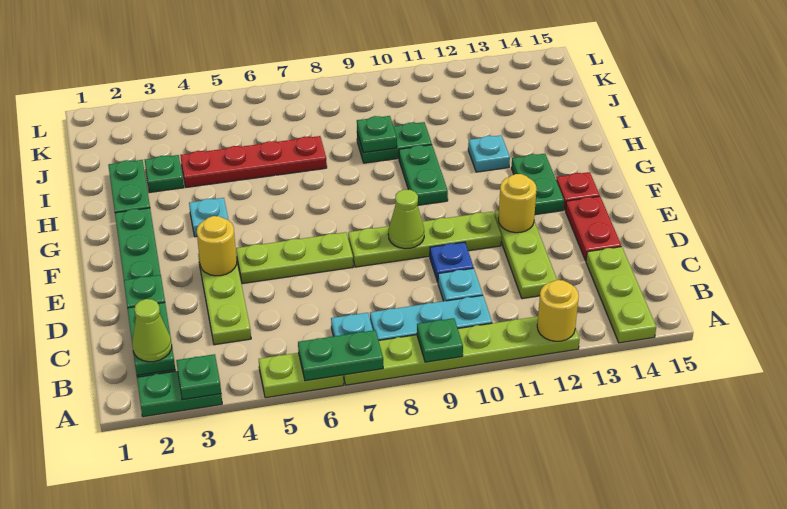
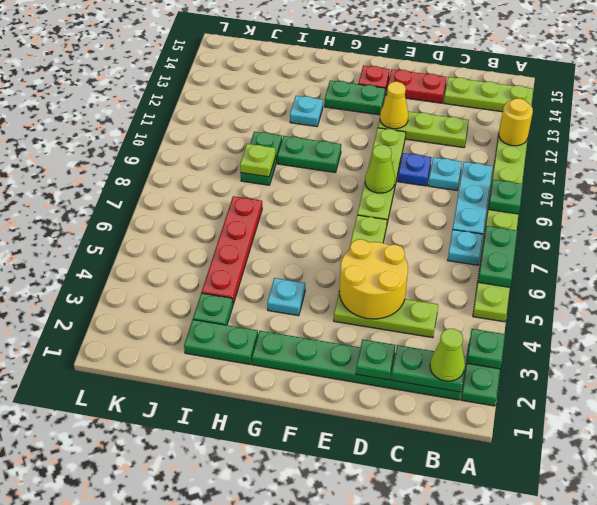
yellow 1x1 round brick [197,216,237,276] -> yellow 2x2 round brick [339,239,408,319]
yellow 1x1 round brick [498,174,537,233] -> yellow 1x1 cone [380,82,408,129]
green 1x1 plate [357,116,397,153] -> lime 1x1 plate [240,144,276,177]

